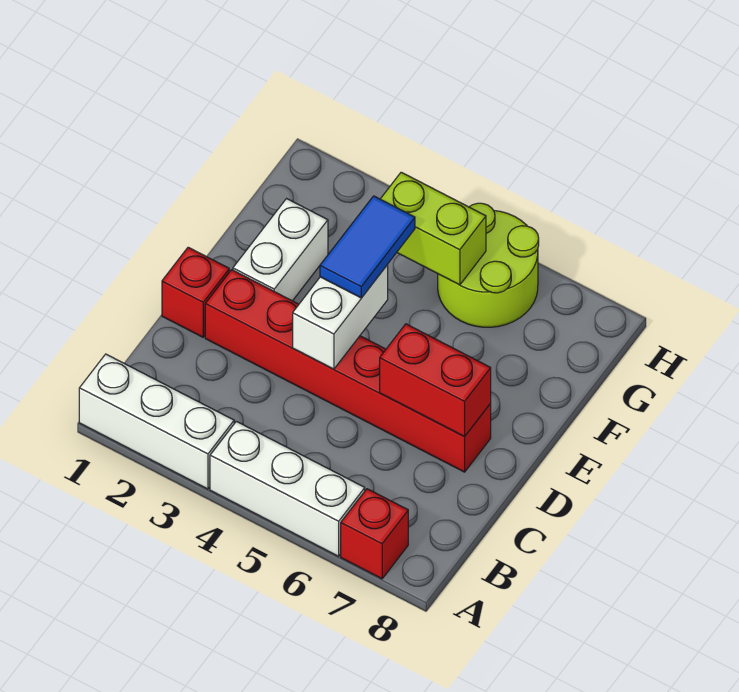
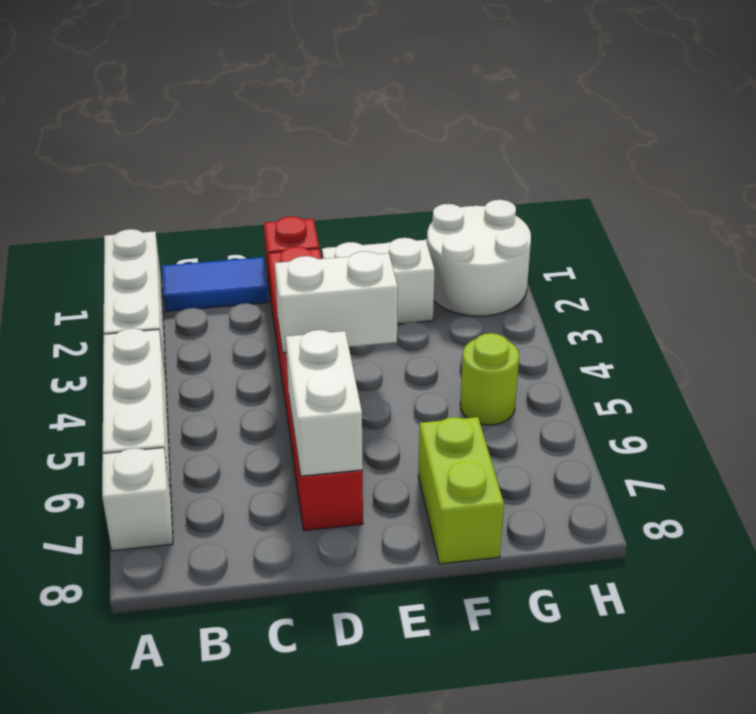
red 1x1 brick [341,489,408,579] -> white 1x1 brick [102,448,173,551]
red 1x2 brick [380,324,491,437] -> white 1x2 brick [286,330,363,476]
blue 1x2 tile [320,196,415,298] -> blue 1x2 tile moved to [162,257,269,311]
none -> white 2x2 round brick [427,200,531,316]
lime 1x2 brick [381,172,486,285] -> lime 1x2 brick moved to [418,417,504,564]
lime 2x2 round brick [438,203,539,327] -> lime 1x1 round brick [460,333,519,425]

